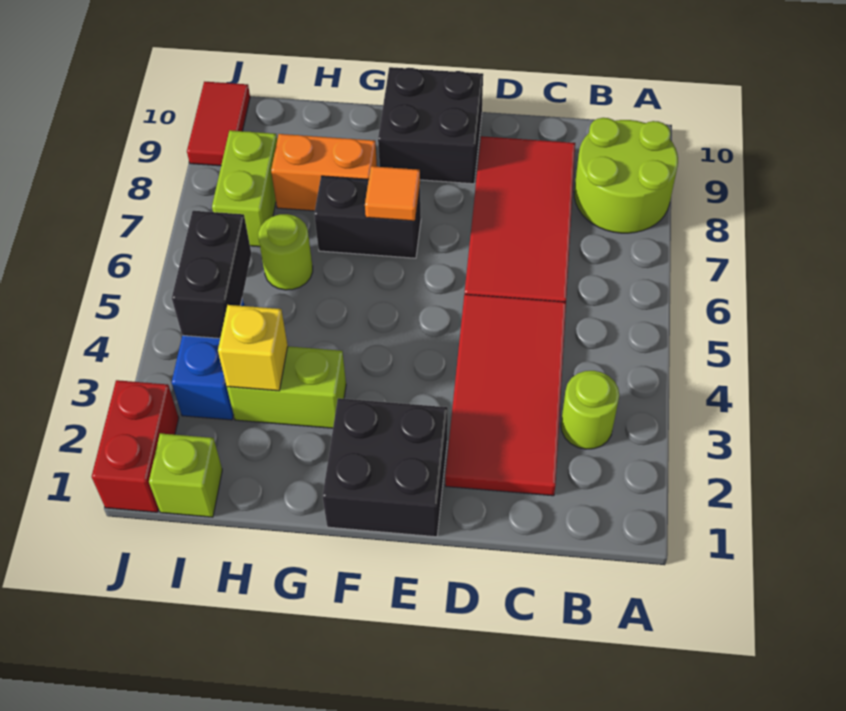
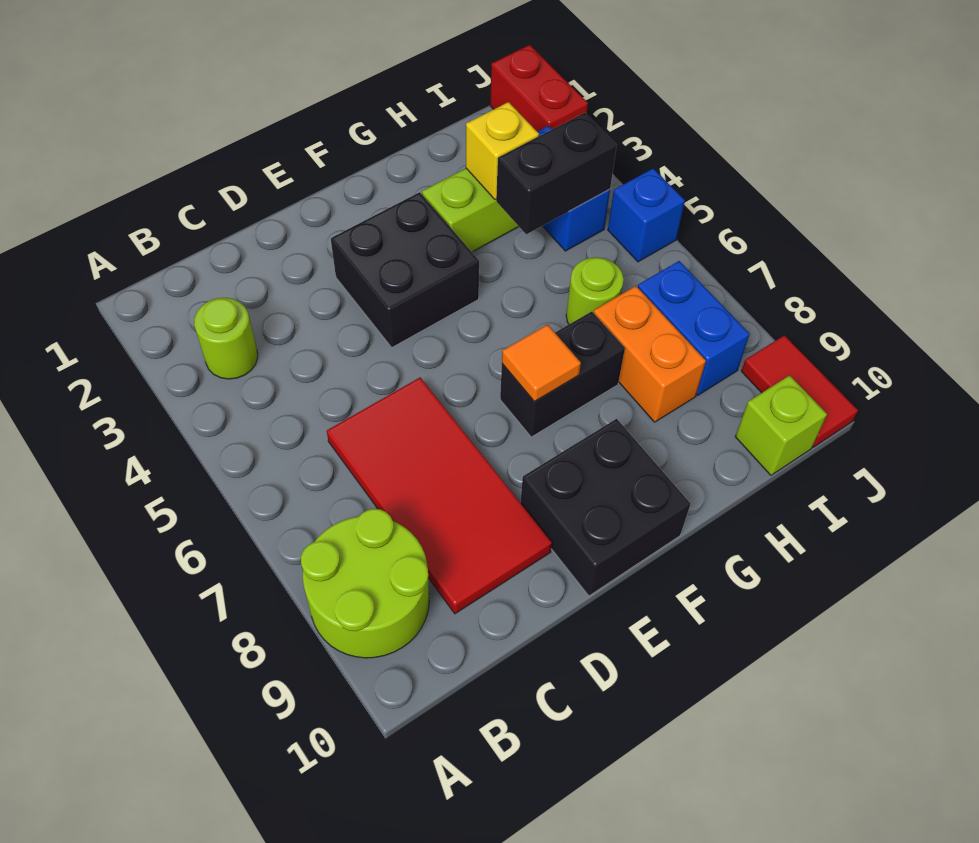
red 2x4 tile [445,294,566,496] -> none
black 2x2 brick [323,398,448,537] -> black 2x2 brick moved to [331,192,479,347]
orange 1x2 brick [271,134,377,211] -> orange 1x2 brick turned to [594,286,706,422]
lime 1x1 brick [149,433,222,517] -> lime 1x1 brick moved to [735,375,827,475]
black 1x2 brick [172,211,251,338] -> black 1x2 brick turned to [496,113,617,234]
lime 1x2 brick [212,130,277,247] -> blue 1x2 brick [638,261,750,395]
none -> blue 1x1 brick [608,168,685,262]

